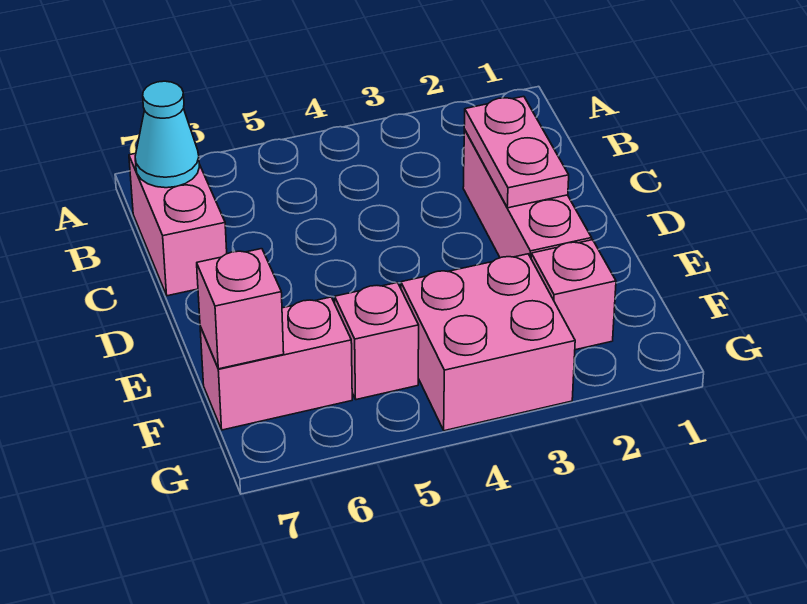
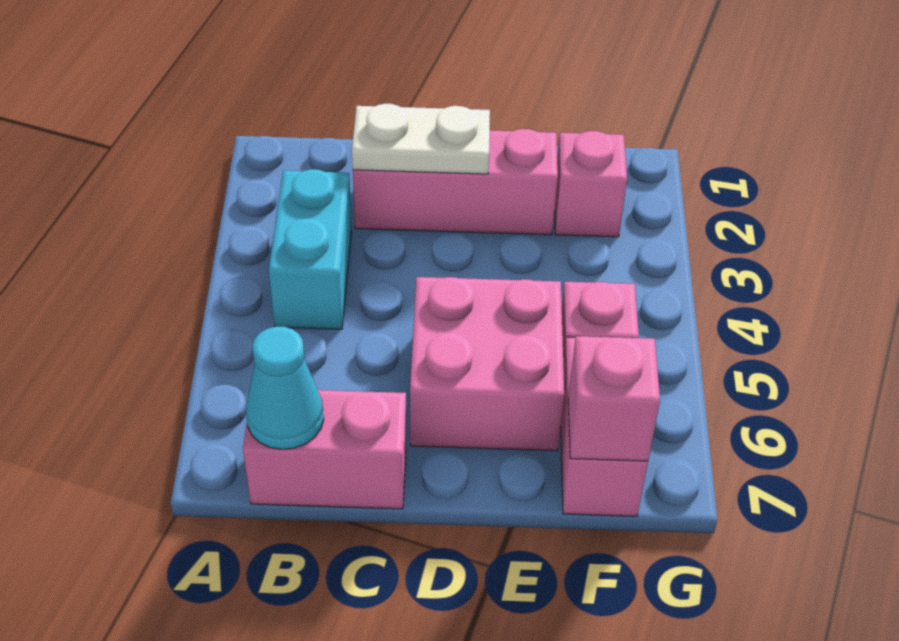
none -> cyan 1x2 brick [269,169,352,329]
pink 1x2 plate [464,96,569,208] -> white 1x2 plate [352,104,490,174]
pink 2x2 brick [401,254,575,431] -> pink 2x2 brick moved to [410,277,564,451]

